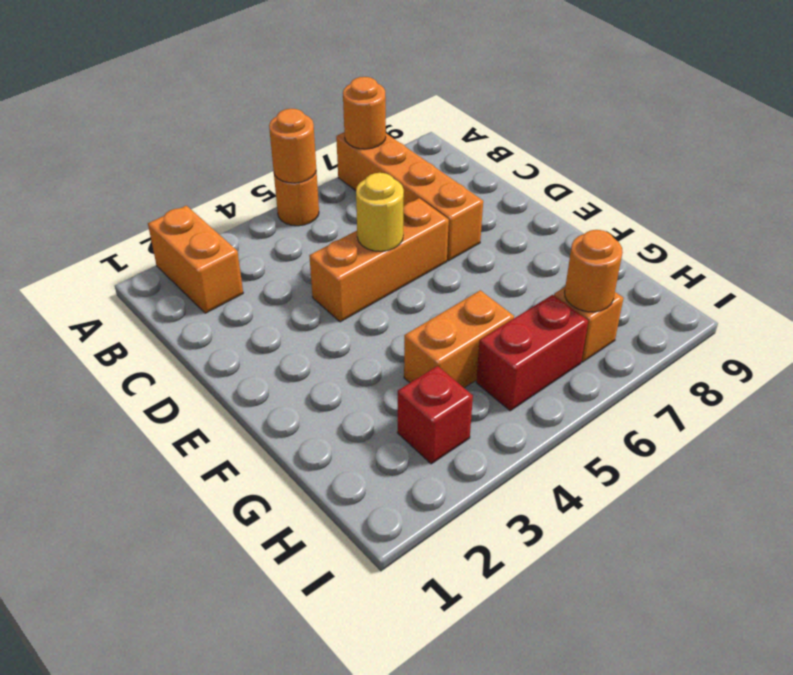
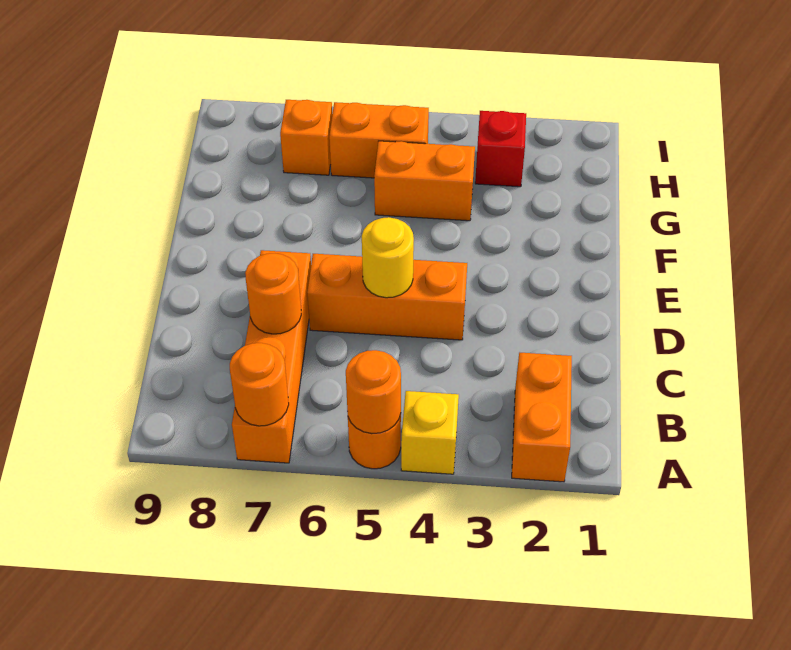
none -> yellow 1x1 brick [401,391,459,474]
red 1x2 brick [476,295,588,411] -> orange 1x2 brick [329,102,429,178]
orange 1x1 round brick [565,230,623,312] -> orange 1x1 round brick moved to [245,253,301,334]

